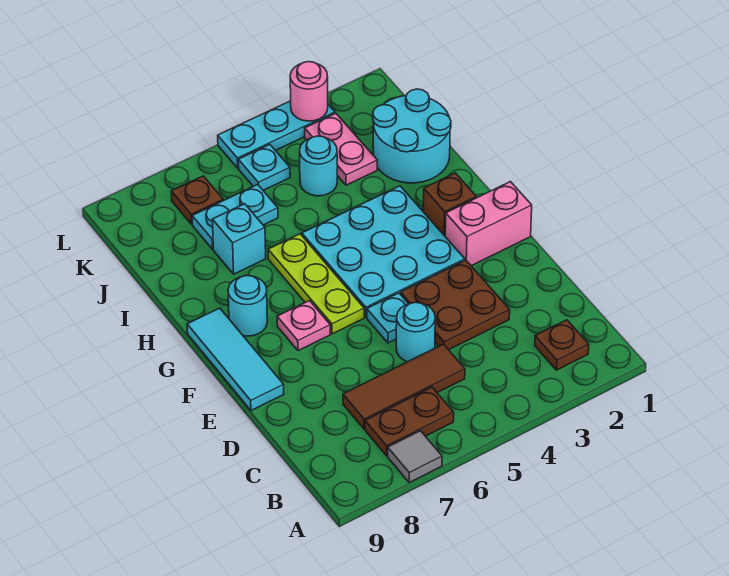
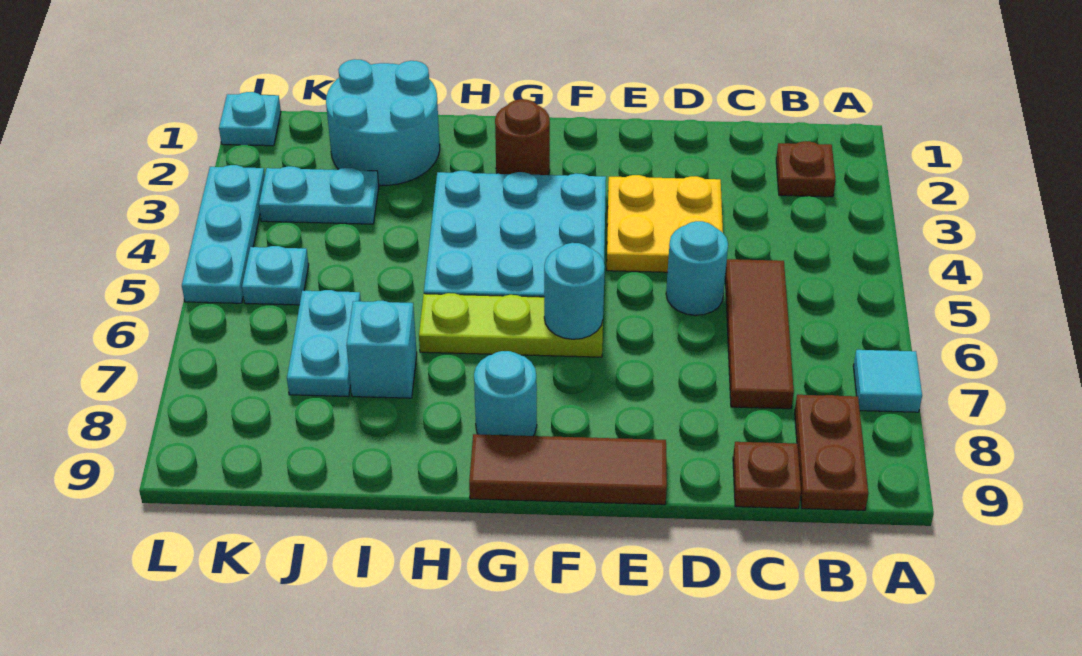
grey 1x1 tile [388,431,442,483] -> cyan 1x1 tile [853,350,922,412]
brown 1x2 plate [365,387,454,456] -> brown 1x2 plate moved to [795,395,868,510]
brown 2x2 plate [401,260,510,350] -> yellow 2x2 plate [607,175,723,272]
cyan 1x1 plate [367,293,408,343] -> cyan 1x1 plate moved to [219,92,281,146]
cyan 1x3 tile [187,308,284,411] -> brown 1x3 tile [469,434,667,505]
pink 1x2 brick [445,182,532,266] -> none
pink 1x1 plate [277,301,330,351] -> none
brown 1x1 brick [423,173,476,236] -> brown 1x1 round brick [495,99,550,175]
pink 1x2 plate [305,113,377,185] -> cyan 1x2 plate [259,166,379,224]
cyan 1x1 round brick [300,136,337,196] -> cyan 1x1 round brick moved to [544,243,605,339]
brown 1x1 plate [171,176,223,224] -> brown 1x1 plate moved to [733,442,801,508]
pink 1x1 round brick [290,62,328,121] -> none

